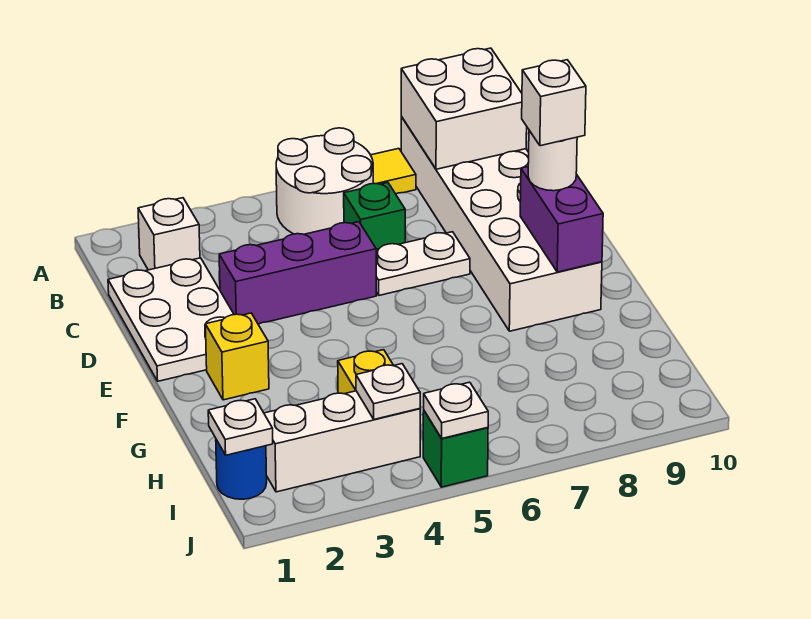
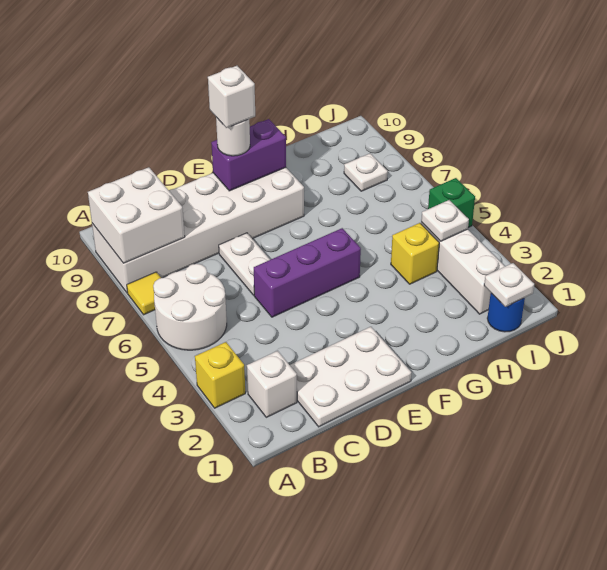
green 1x1 brick [344,183,405,249] -> none
purple 1x3 brick [219,222,376,324] -> purple 1x3 brick turned to [254,228,361,317]
yellow 1x1 brick [205,313,269,400] -> yellow 1x1 brick moved to [195,342,245,408]
white 1x1 plate [424,382,488,438] -> white 1x1 plate moved to [344,153,388,191]

